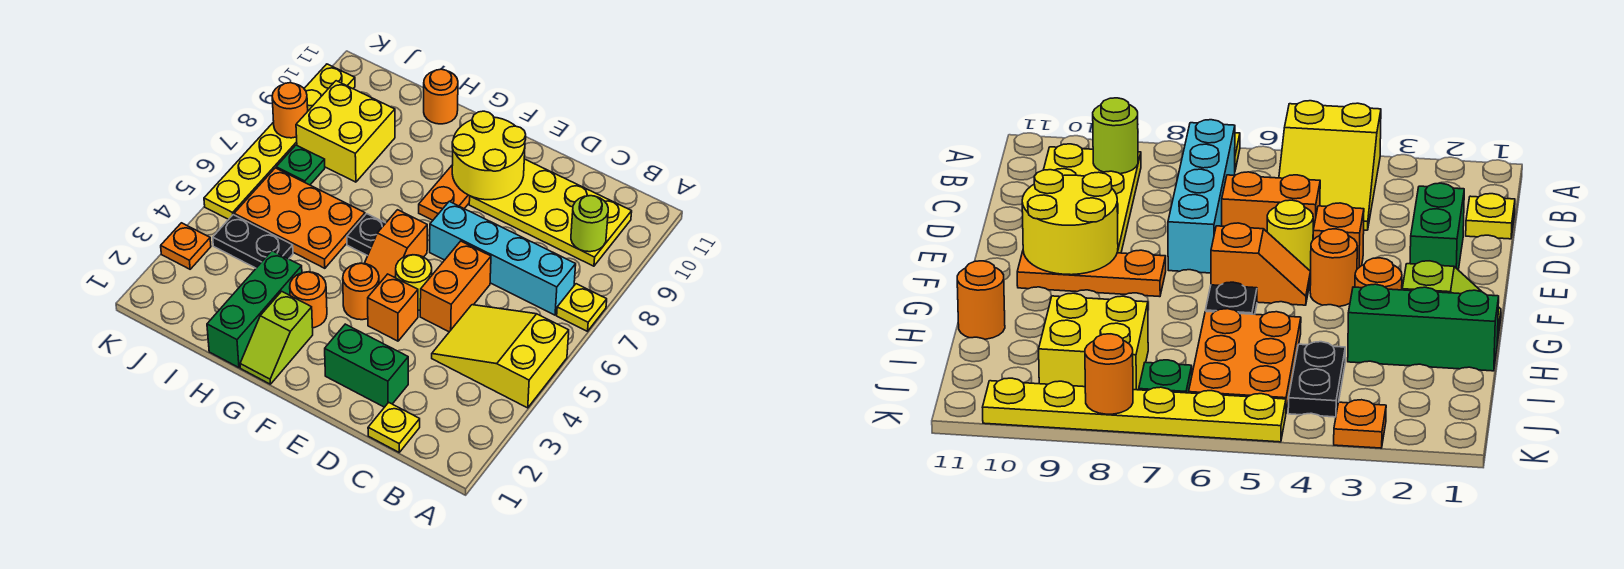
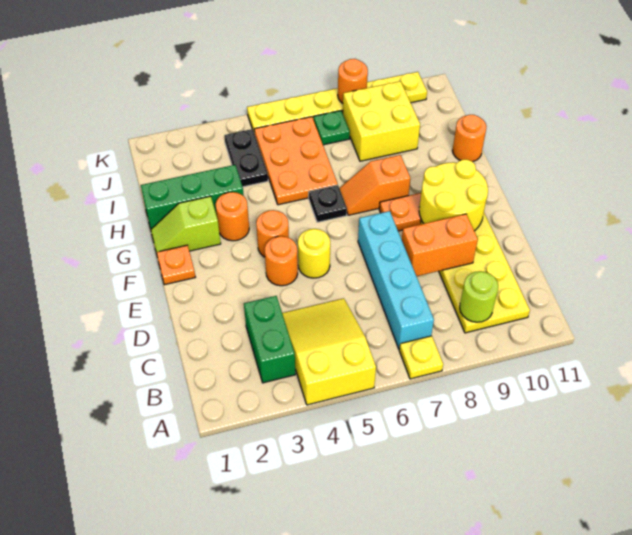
yellow 1x1 plate [368,403,420,452] -> none
green 1x2 brick [325,324,408,407] -> green 1x2 brick moved to [244,296,295,383]
orange 1x2 brick [420,241,491,332] -> orange 1x2 brick moved to [402,214,478,276]
orange 1x1 brick [368,274,418,341] -> orange 1x1 round brick [265,236,298,286]
orange 1x2 slope [364,210,427,284] -> orange 1x2 slope moved to [340,155,410,215]
orange 1x1 plate [161,223,211,269] -> orange 1x1 plate moved to [156,245,195,285]

